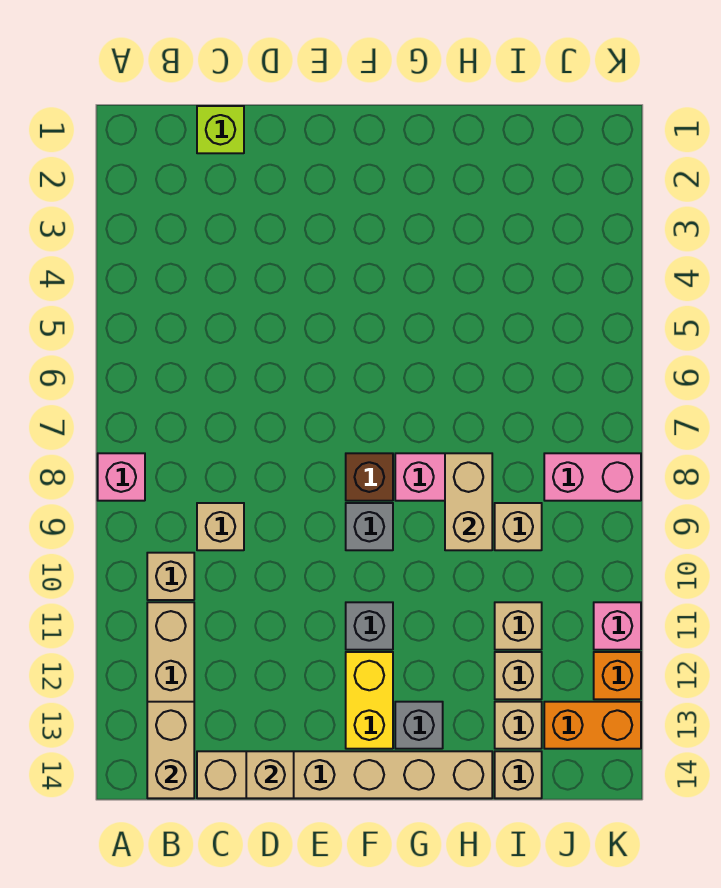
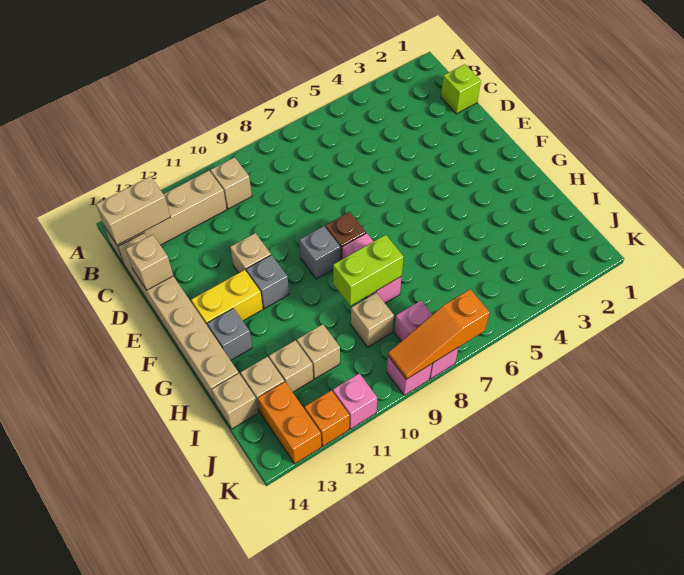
pink 1x1 brick [98,453,145,501] -> pink 1x1 brick moved to [387,356,432,395]
tan 1x1 brick [197,503,244,550] -> tan 1x1 brick moved to [230,233,271,273]
tan 1x2 brick [445,453,492,550] -> lime 1x2 brick [333,235,403,306]
none -> orange 1x3 slope [388,289,490,379]

